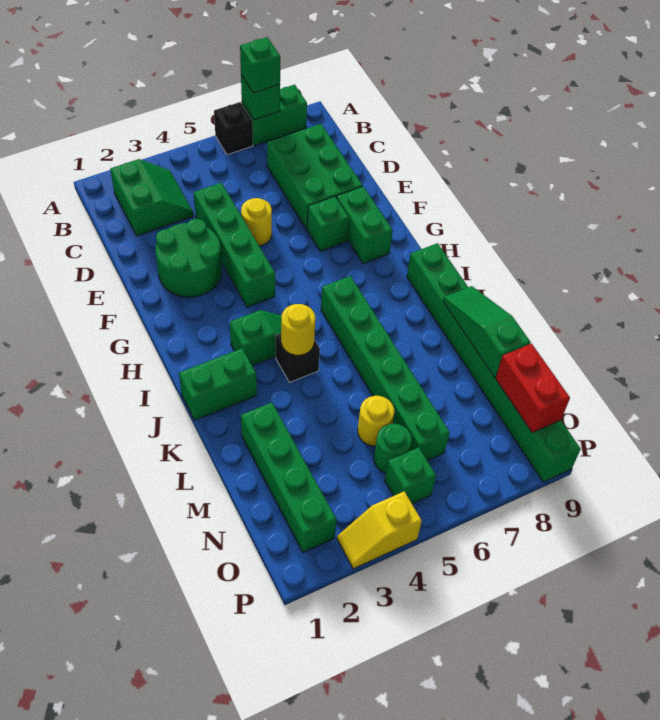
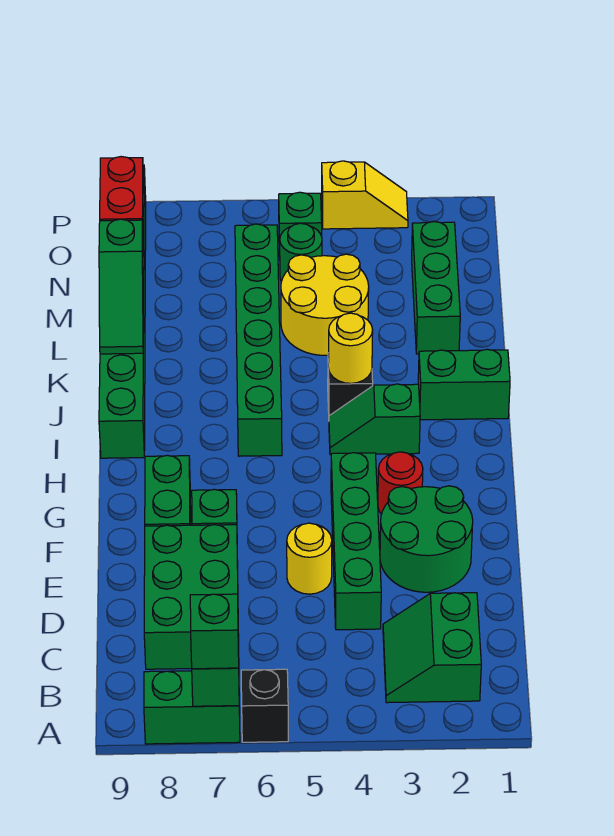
none -> red 1x1 round brick [378,452,423,514]
green 1x4 brick [241,402,337,552] -> green 1x3 brick [412,222,460,354]
yellow 1x1 round brick [358,396,394,446] -> yellow 2x2 round brick [281,254,369,355]

